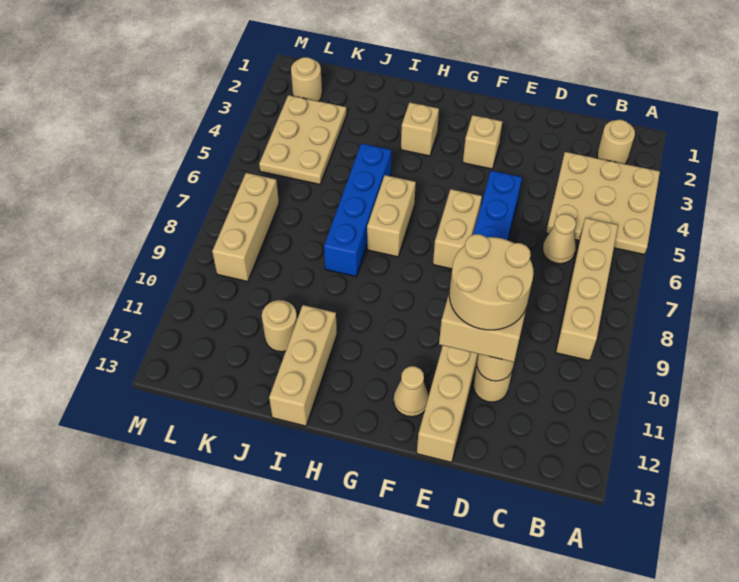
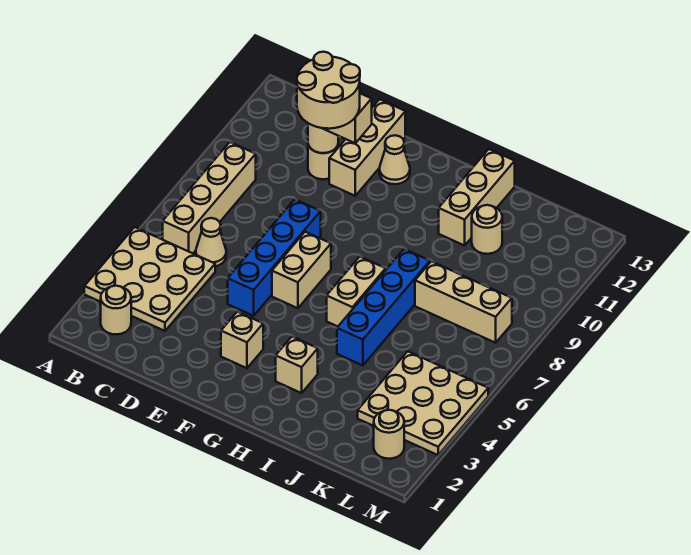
tan 2x3 plate [259,95,347,184] -> tan 3x3 plate [358,351,488,455]
tan 1x3 brick [212,173,279,282] -> tan 1x3 brick turned to [415,261,512,343]

